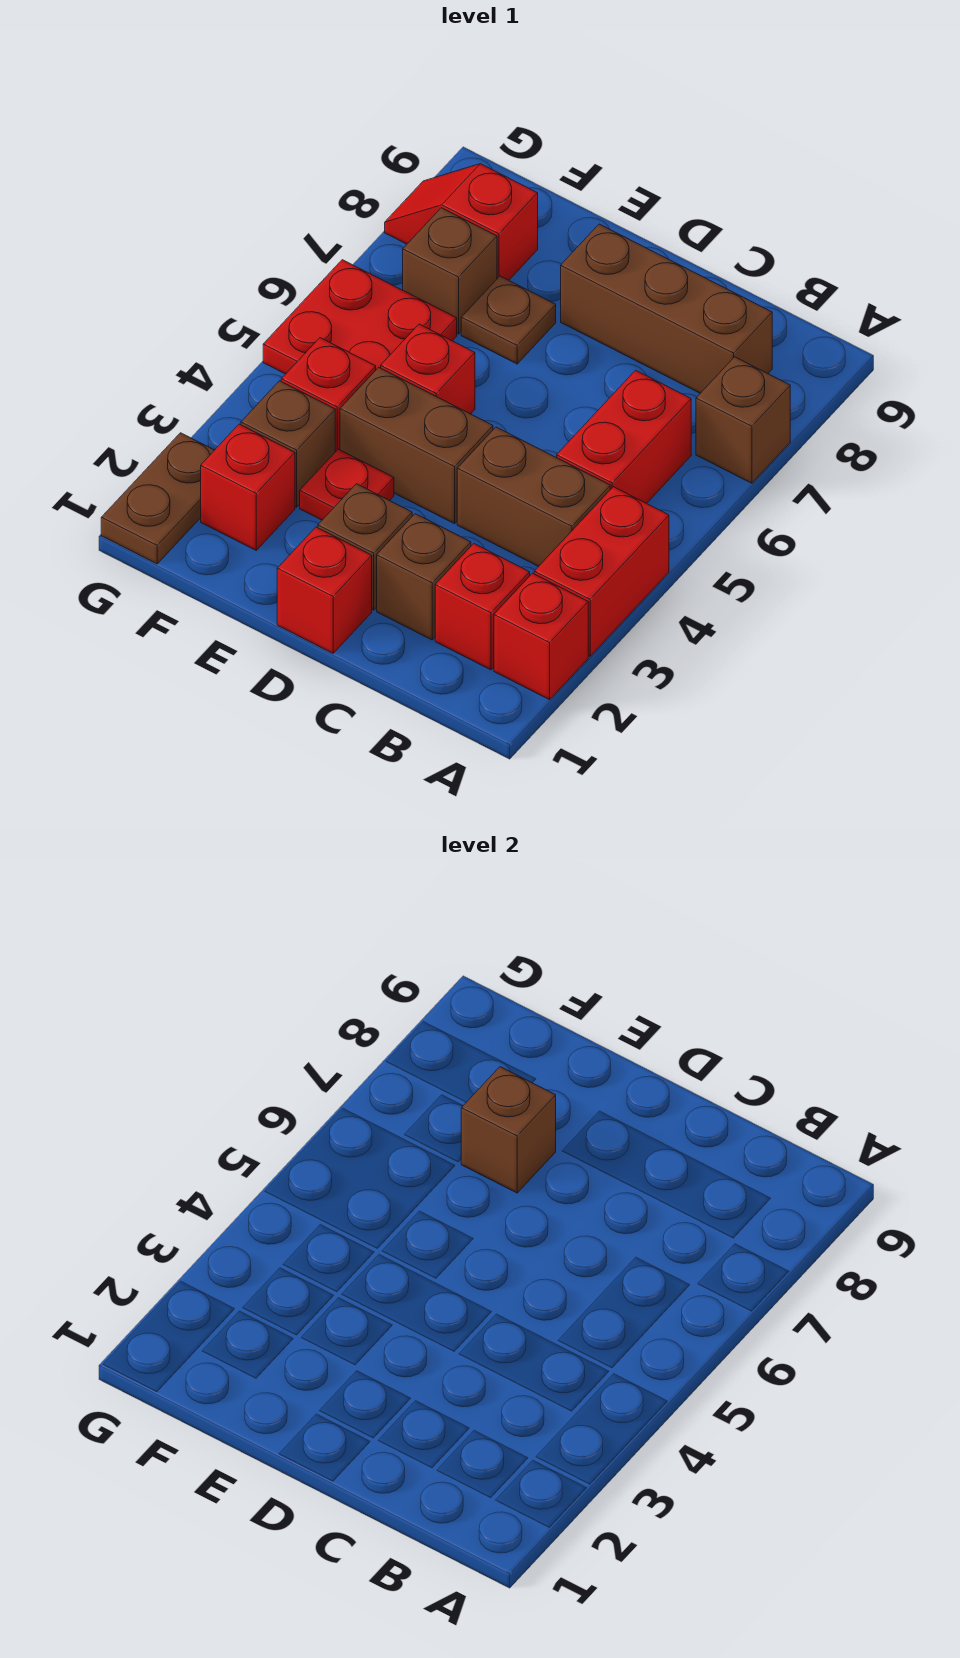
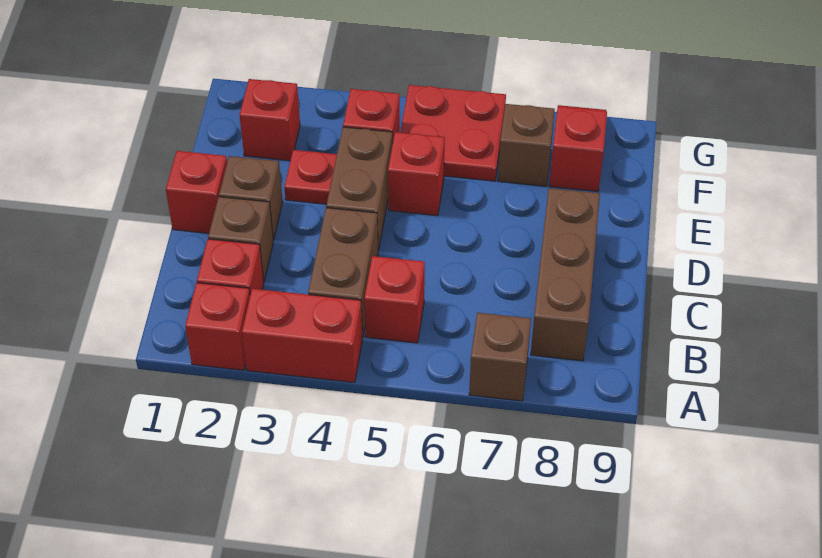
red 1x2 brick [557,370,691,503] -> red 1x1 brick [364,256,425,343]
brown 1x1 plate [461,276,556,364] -> none
brown 1x1 brick [461,1067,556,1193] -> none
brown 1x1 brick [241,381,335,507] -> none
brown 1x2 plate [101,433,214,564] -> none

